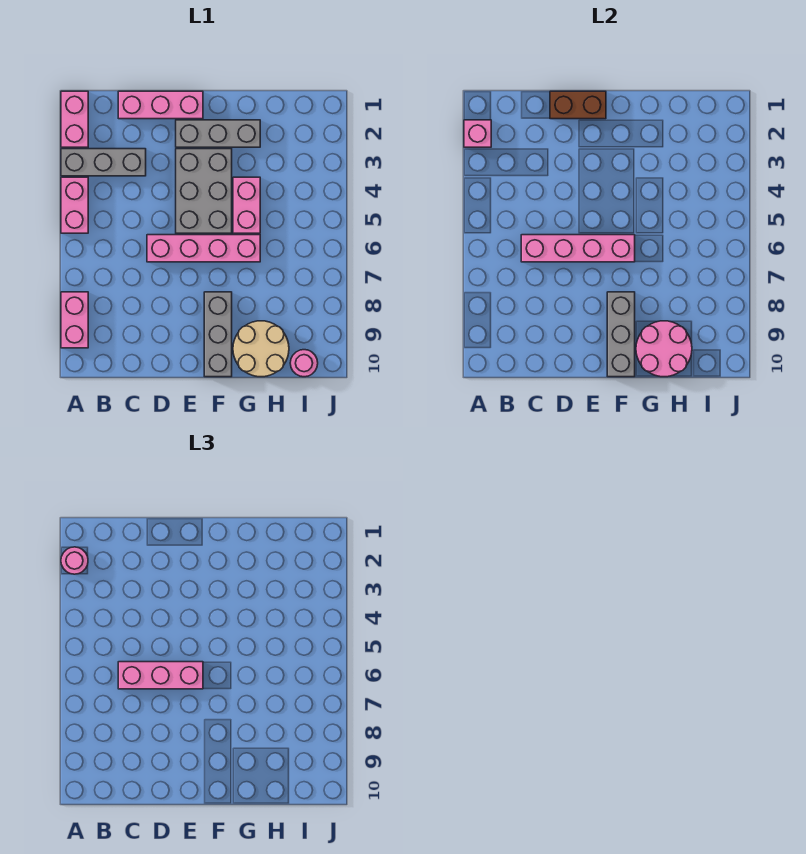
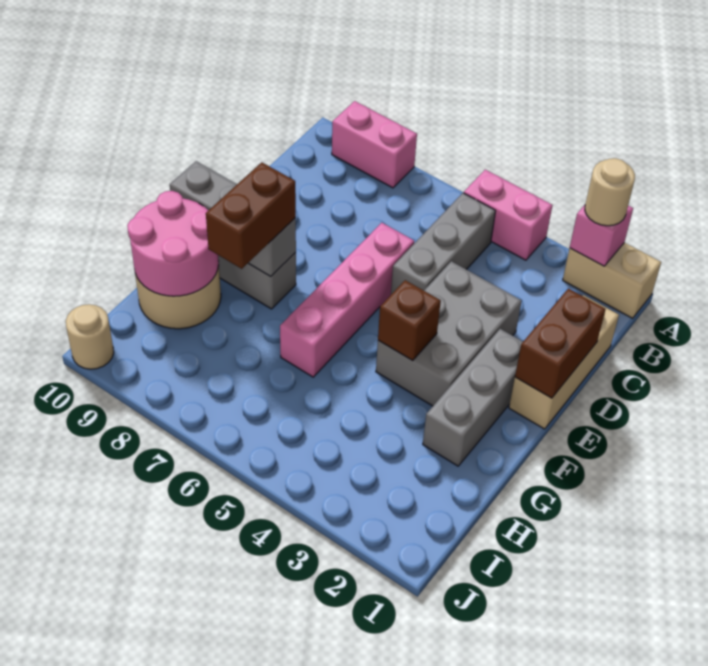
pink 1x2 brick [61,91,88,147] -> tan 1x2 brick [563,243,661,318]
pink 1x1 round brick [61,547,88,574] -> tan 1x1 round brick [585,158,635,226]
grey 1x3 brick [61,149,146,176] -> grey 1x3 brick moved to [391,193,496,294]
pink 1x3 brick [118,91,203,119] -> tan 1x3 brick [509,295,619,429]
pink 1x4 brick [521,235,635,262] -> none
pink 1x3 brick [118,662,203,689] -> none
grey 2x3 brick [176,149,232,233] -> grey 2x3 brick turned to [376,261,522,406]
none -> brown 1x1 brick [378,280,441,360]
none -> brown 1x2 brick [206,162,296,269]
pink 1x2 brick [233,177,260,233] -> none
pink 1x1 round brick [290,350,318,377] -> none
none -> tan 1x1 round brick [66,304,114,369]

